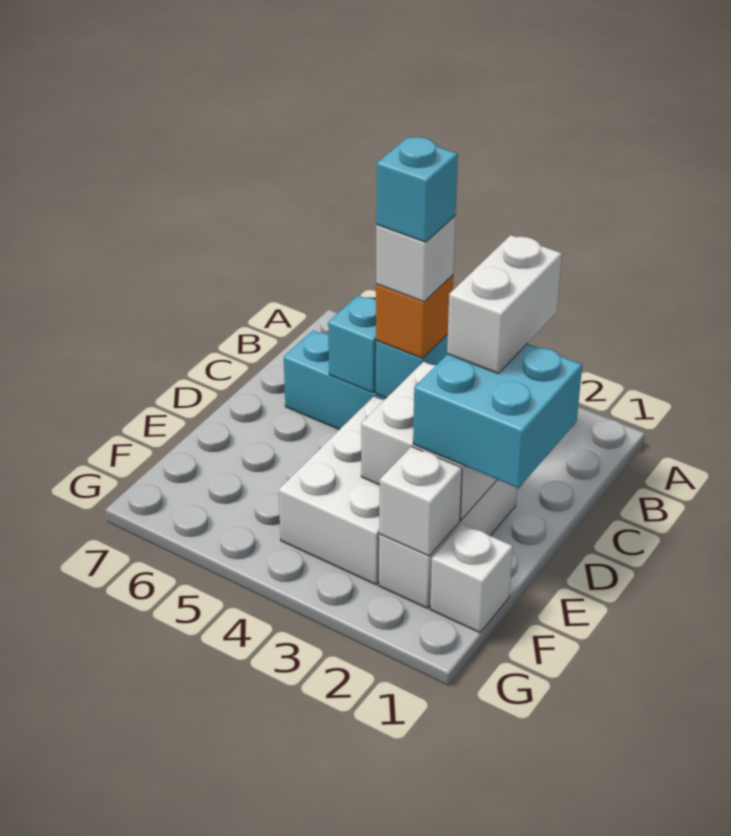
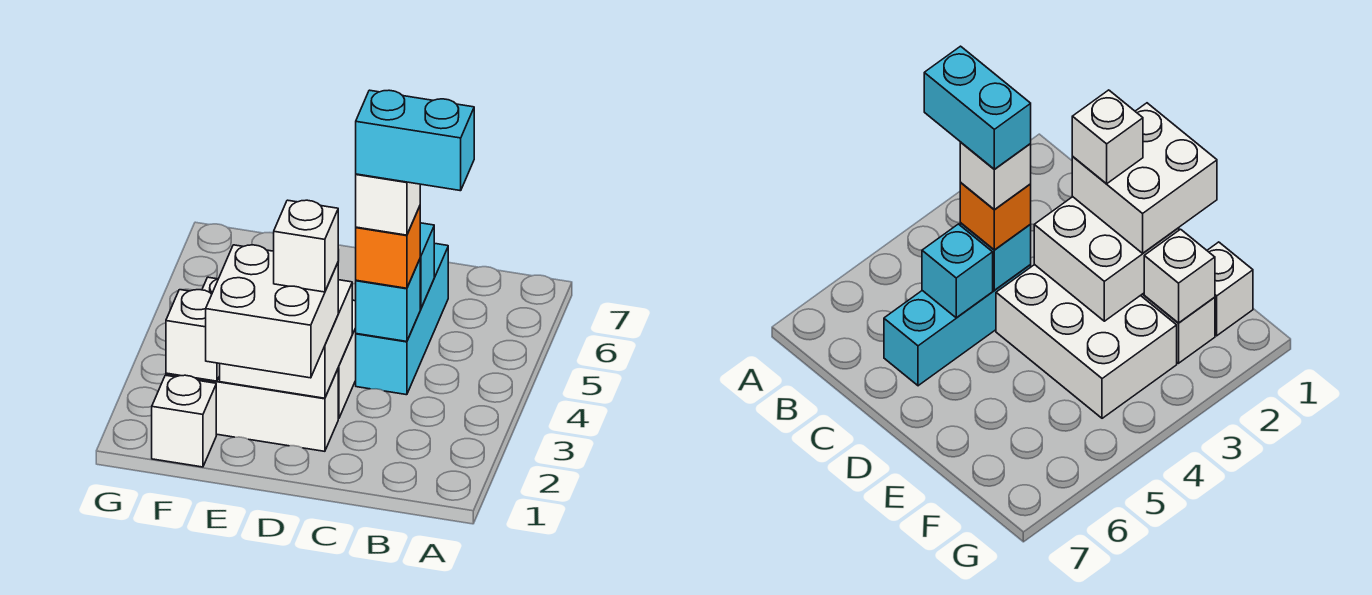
white 1x2 brick [447,235,562,373] -> white 1x1 brick [274,200,338,292]
cyan 1x1 brick [376,137,458,242] -> cyan 1x2 brick [356,90,474,191]
cyan 2x2 brick [413,344,582,488] -> white 2x2 brick [206,245,338,378]

